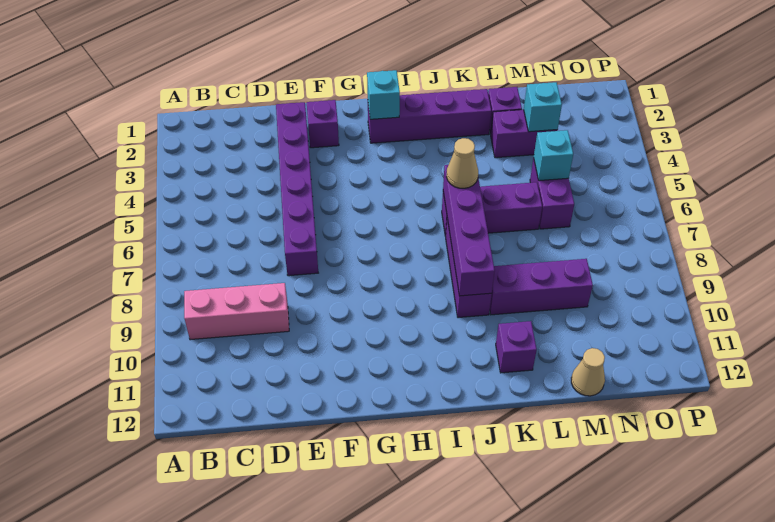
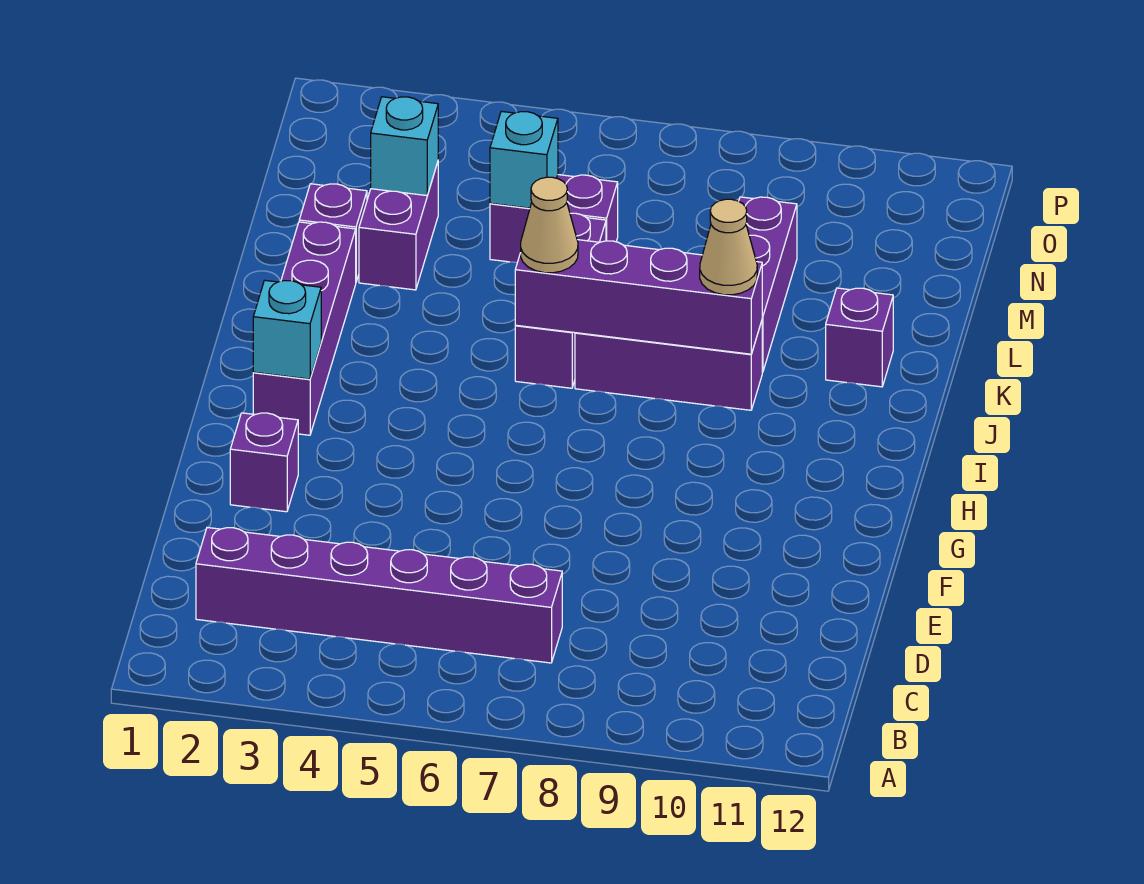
pink 1x3 brick [184,283,289,340] -> none
purple 1x6 brick [276,102,318,276] -> purple 1x6 brick moved to [196,528,562,663]
tan 1x1 cone [571,348,605,396] -> tan 1x1 cone moved to [700,199,757,295]

